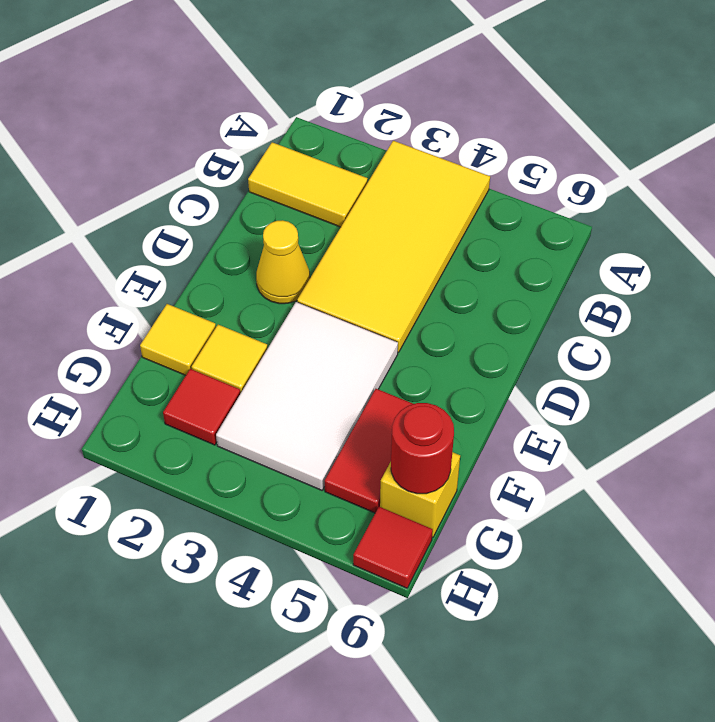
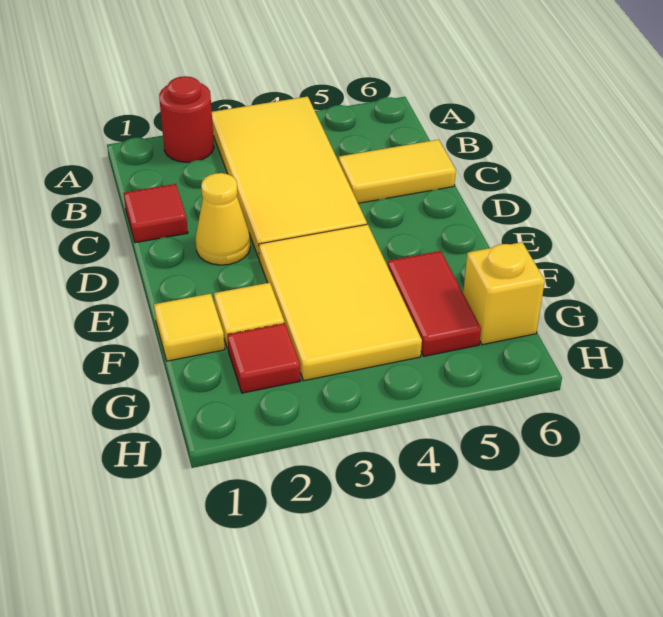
yellow 1x2 tile [248,142,368,227] -> yellow 1x2 tile moved to [339,140,456,203]
white 2x3 tile [216,302,398,490] -> yellow 2x3 tile [259,224,422,381]
red 1x1 round brick [391,403,454,494] -> red 1x1 round brick moved to [159,76,214,162]
red 1x1 tile [353,507,433,588] -> red 1x1 tile moved to [124,184,188,243]

